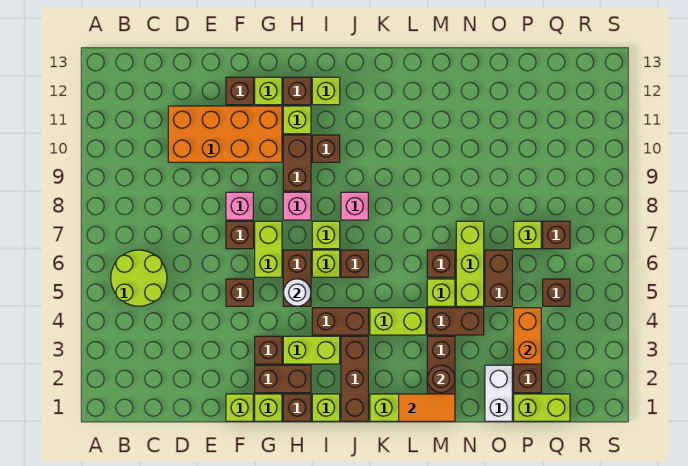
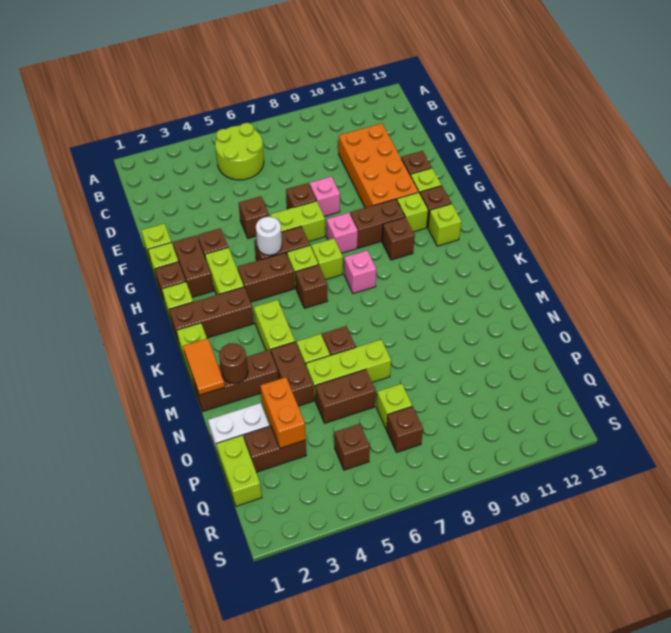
brown 1x2 brick [312,308,368,335] -> brown 1x2 brick turned to [238,253,295,302]
orange 1x2 brick [514,308,541,364] -> orange 1x2 brick turned to [260,377,306,448]

